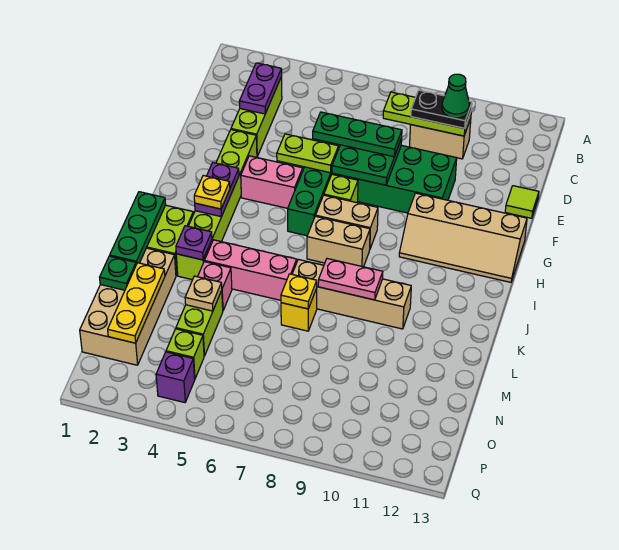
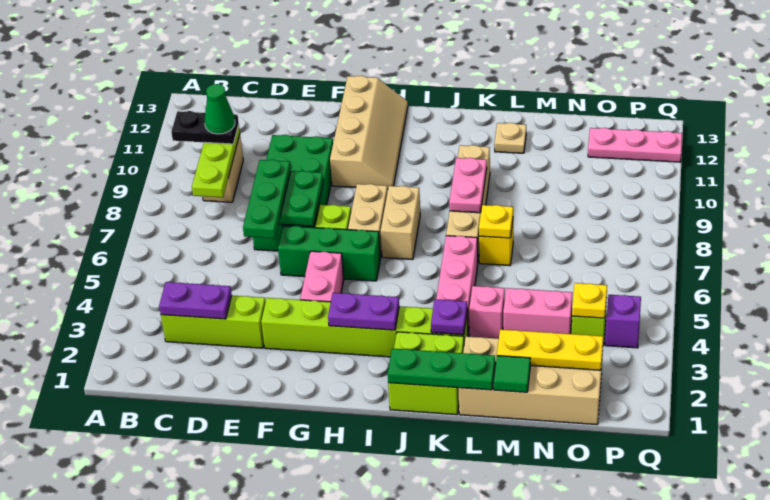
black 1x2 plate [411,90,472,128] -> black 1x2 plate turned to [171,111,239,144]
lime 1x1 tile [505,186,539,218] -> none
lime 1x2 plate [277,134,339,173] -> none
yellow 1x1 plate [194,176,230,209] -> yellow 1x1 plate moved to [572,283,607,318]
green 1x1 plate [100,256,136,290] -> green 1x1 tile [494,356,530,392]
lime 1x2 brick [176,291,223,356] -> pink 1x2 brick [503,288,573,334]
tan 1x1 plate [185,276,222,311] -> tan 1x1 plate moved to [494,123,526,153]
none -> pink 1x3 plate [588,128,682,162]

